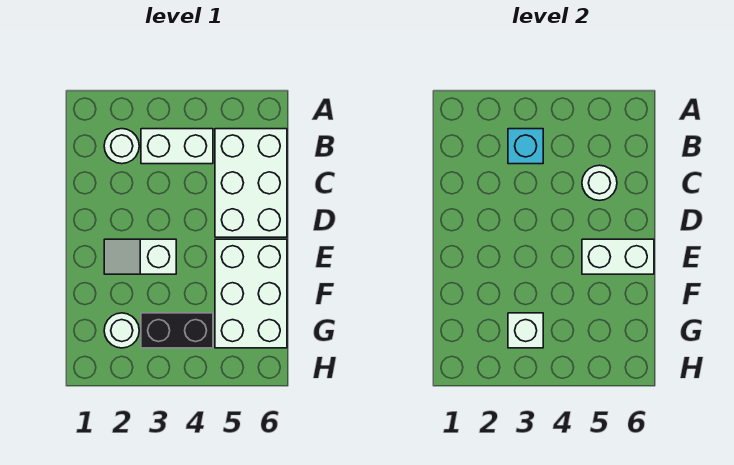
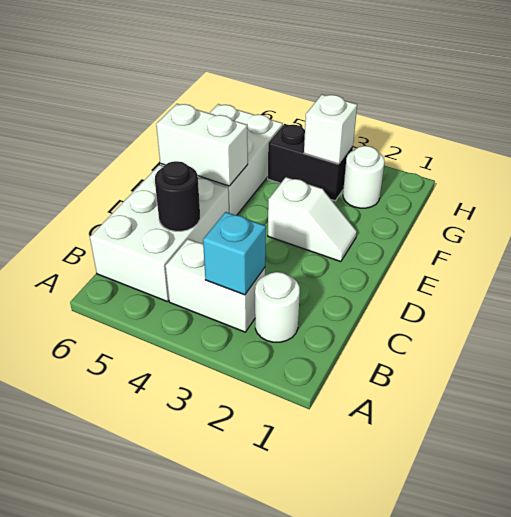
white 1x1 round brick [582,165,617,200] -> black 1x1 round brick [155,161,200,231]

